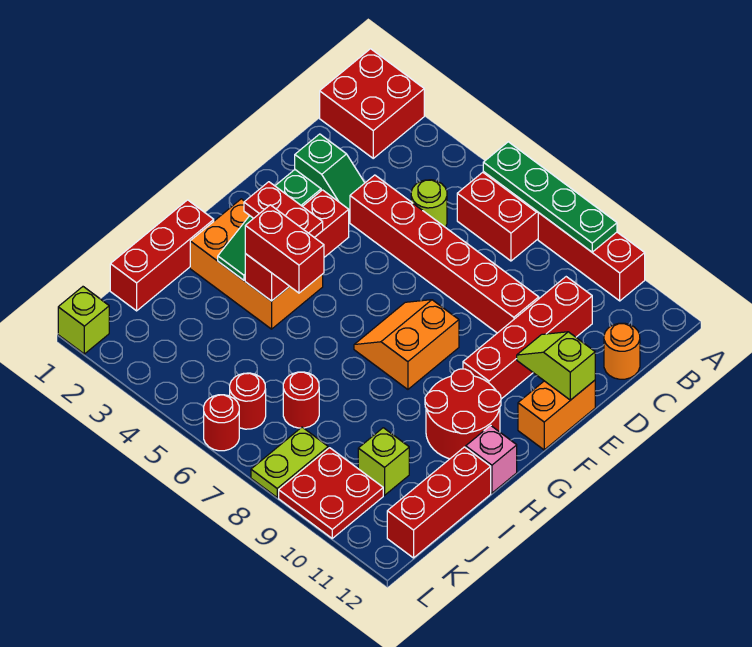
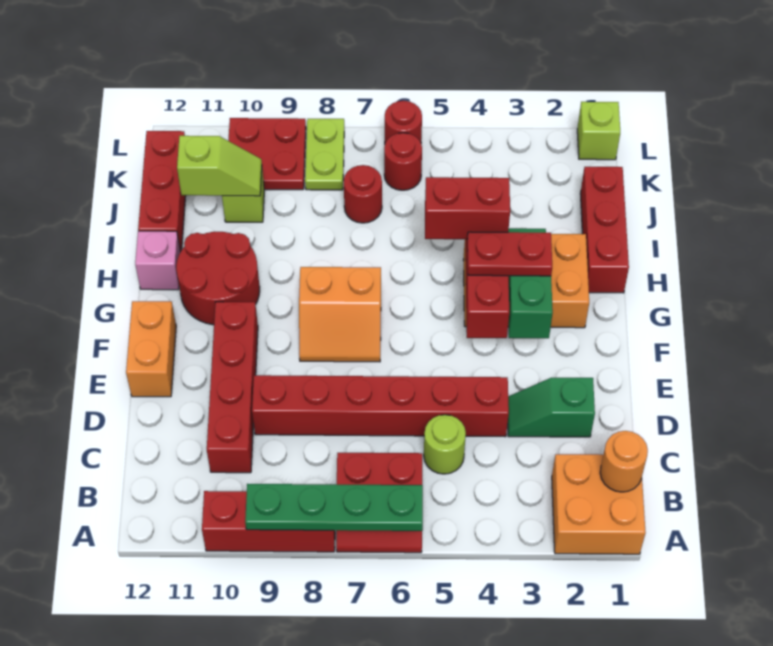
red 2x2 brick [320,49,424,158] -> orange 2x2 brick [552,454,646,554]
orange 1x1 round brick [604,323,640,379] -> orange 1x1 round brick moved to [600,431,648,492]
lime 1x2 slope [517,332,595,400] -> lime 1x2 slope moved to [177,136,262,196]
orange 2x2 slope [354,300,459,389] -> orange 2x2 slope turned to [299,267,381,362]

